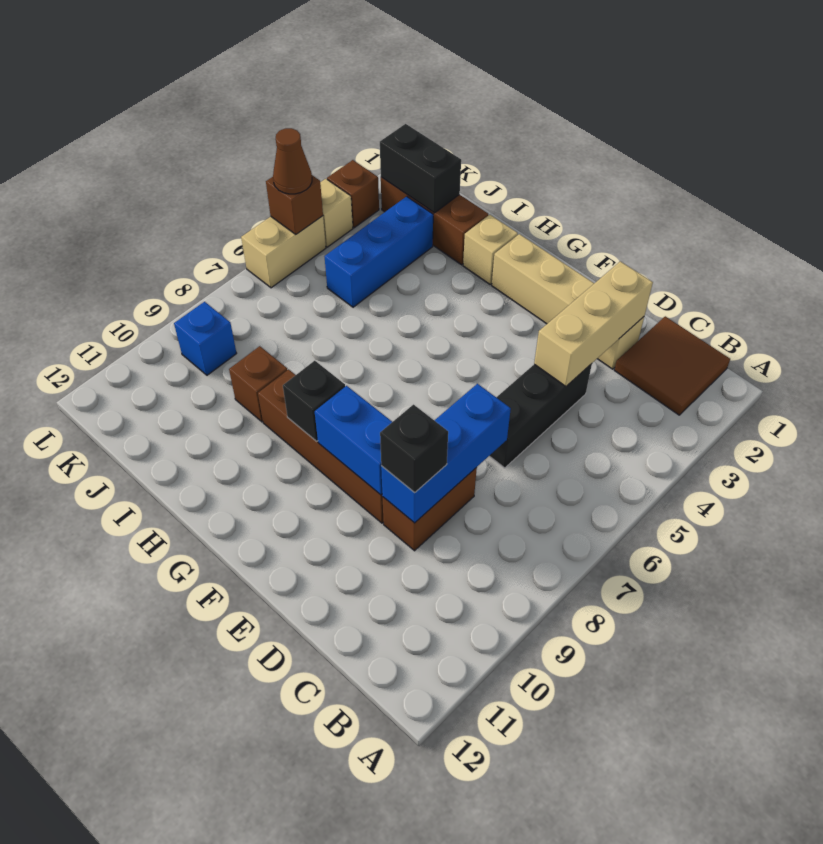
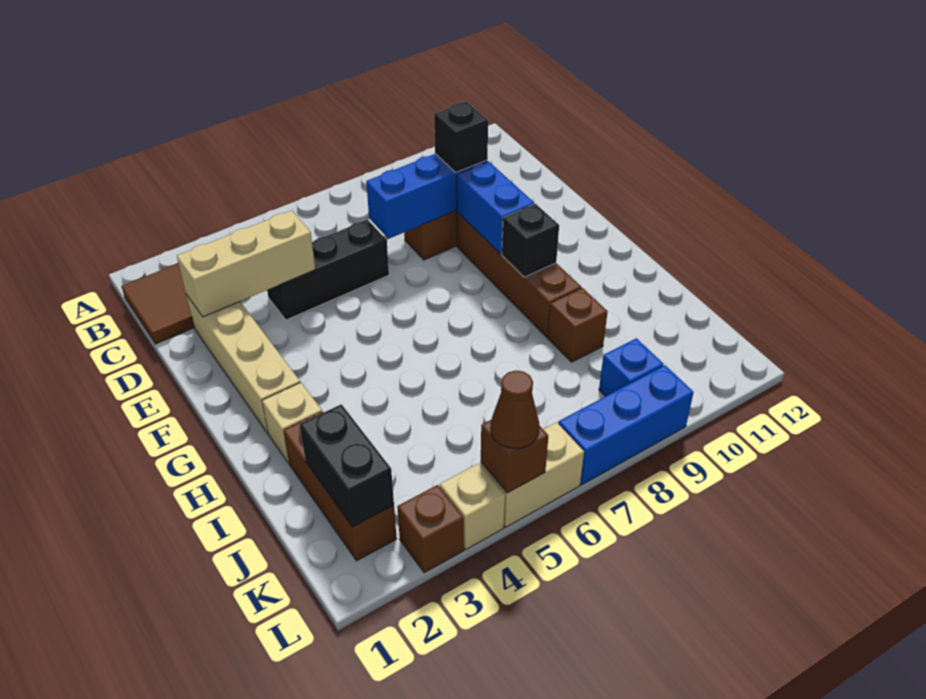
blue 1x3 brick [324,196,433,307] -> blue 1x3 brick moved to [558,365,694,485]

